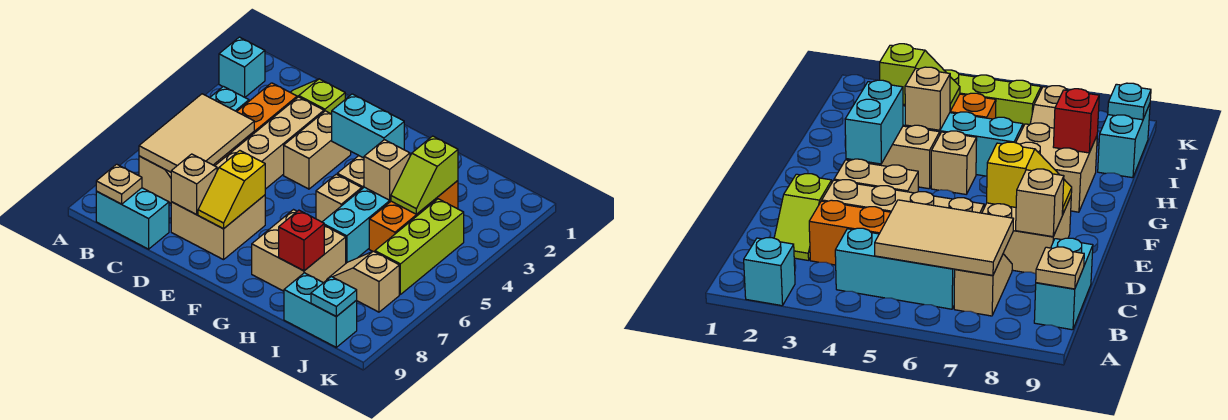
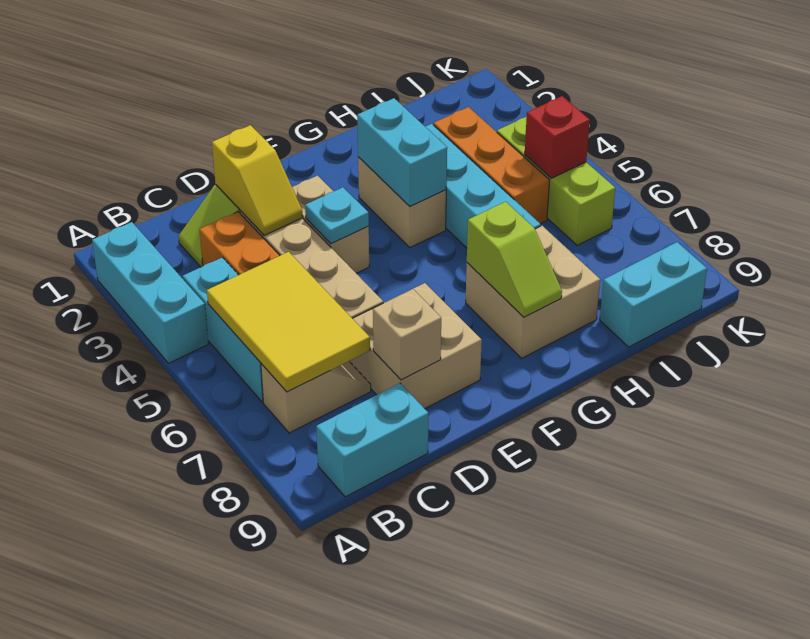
cyan 1x1 brick [219,37,265,97] -> cyan 1x3 brick [92,222,208,363]
tan 2x3 tile [139,94,254,172] -> yellow 2x3 tile [207,252,370,392]
tan 1x1 plate [96,164,142,204] -> none
yellow 1x2 slope [198,151,265,229] -> yellow 1x2 slope moved to [212,125,303,235]
cyan 1x2 brick [332,94,404,158] -> cyan 1x2 brick turned to [357,98,447,207]
tan 1x1 brick [316,174,362,222] -> none
tan 1x1 brick [364,140,410,200] -> none
red 1x1 brick [279,210,324,271] -> red 1x1 brick moved to [525,96,590,178]
lime 1x2 slope [391,136,458,214] -> lime 1x2 slope moved to [467,202,562,317]
tan 1x2 slope [328,251,399,312] -> none
cyan 1x1 plate [311,277,357,317] -> cyan 1x1 plate moved to [305,187,369,244]

